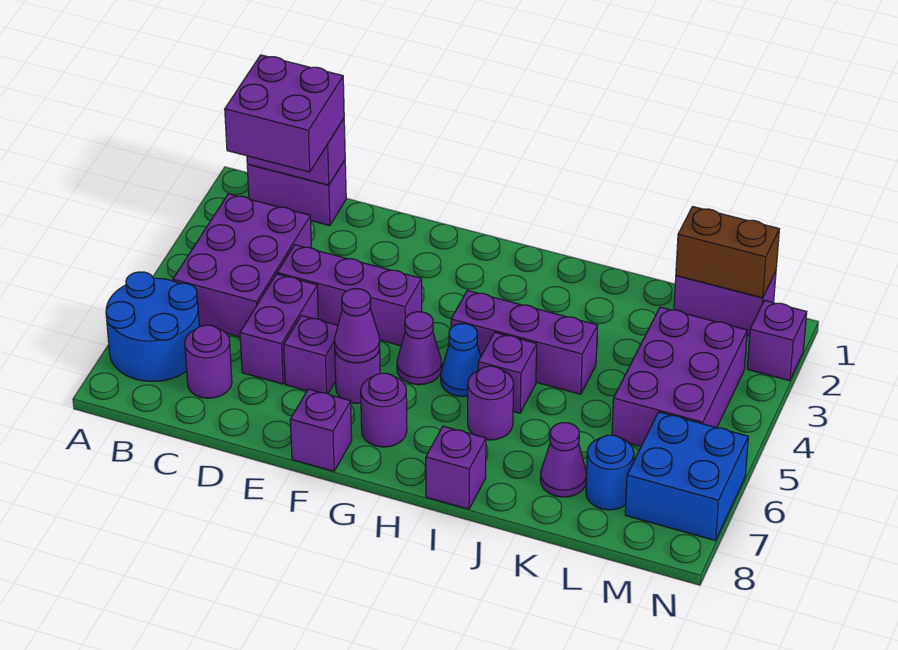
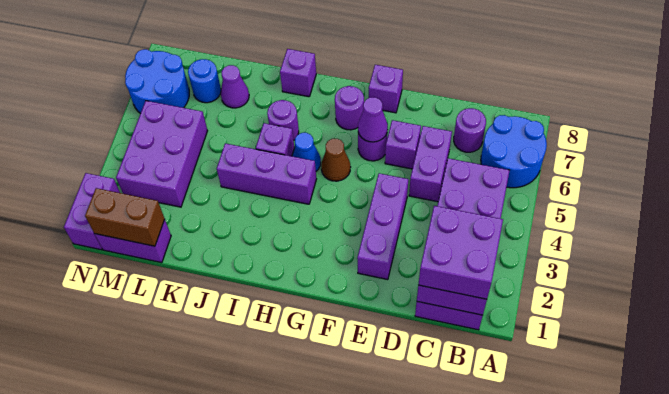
purple 1x3 brick [277,245,422,346] -> purple 1x3 brick turned to [357,173,408,280]
purple 1x1 cone [397,312,442,385] -> brown 1x1 cone [321,139,351,181]
blue 2x2 brick [625,412,748,541] -> blue 2x2 round brick [125,49,189,113]
purple 1x1 brick [747,300,807,381] -> purple 1x2 brick [64,173,120,250]

